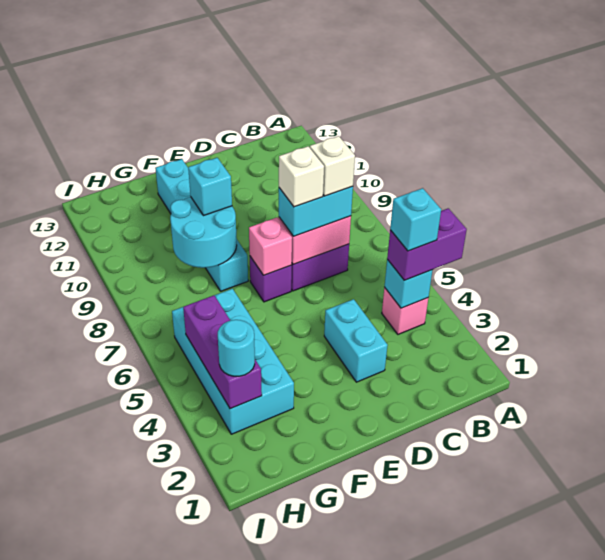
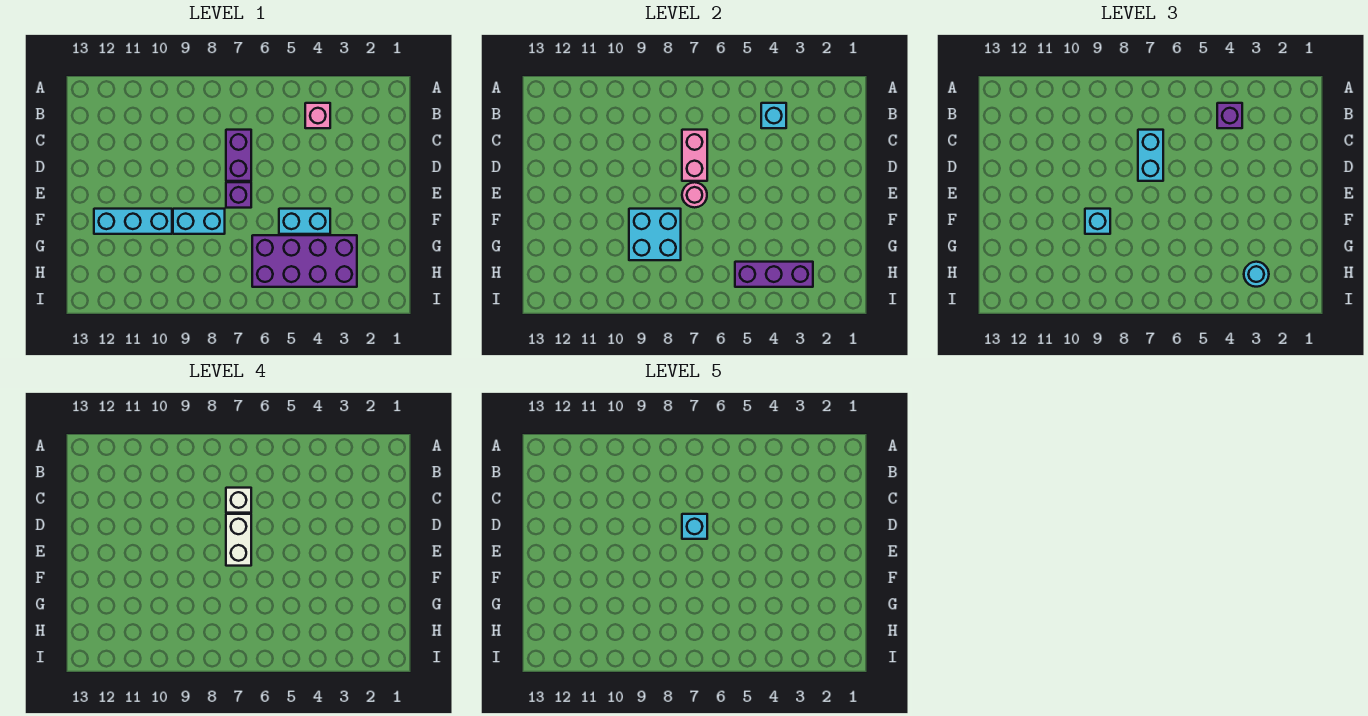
purple 1x2 brick [387,208,467,280] -> purple 1x1 brick [1217,103,1242,128]
cyan 1x1 brick [390,188,441,251] -> cyan 1x1 brick moved to [682,514,707,539]
cyan 1x2 brick [324,299,388,382] -> cyan 1x2 brick moved to [279,209,330,234]
white 1x1 brick [279,146,324,207] -> white 1x2 brick [226,514,251,566]
pink 1x1 brick [249,218,292,275] -> pink 1x1 round brick [682,182,707,208]
cyan 2x2 round brick [170,196,237,268] -> cyan 2x2 brick [629,209,681,260]
cyan 2x4 brick [172,289,294,434] -> purple 2x4 brick [252,235,357,287]

